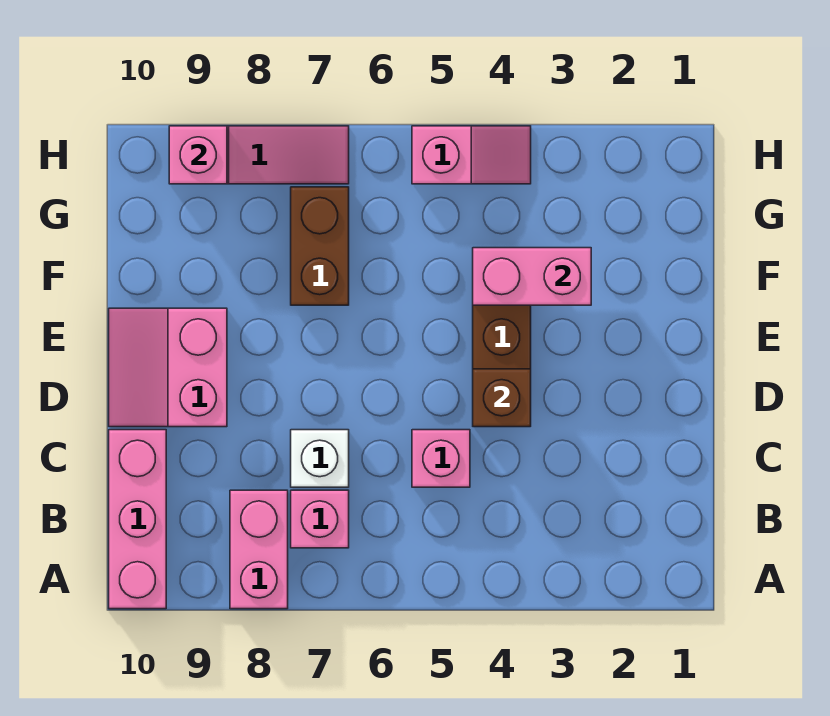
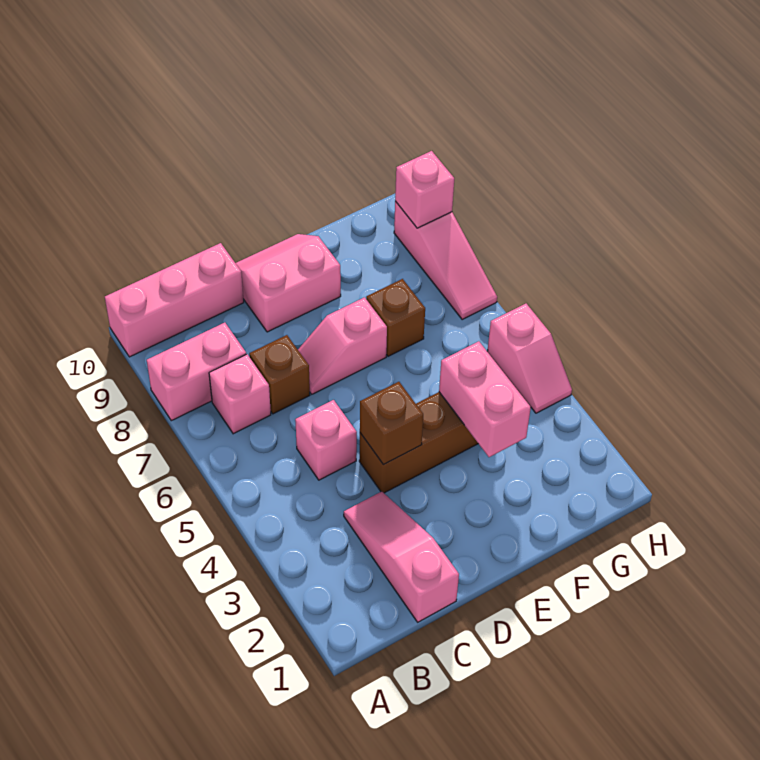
none -> pink 1x3 slope [344,492,459,622]
white 1x1 brick [291,430,349,487] -> brown 1x1 brick [249,335,310,414]
none -> pink 1x2 slope [298,297,387,394]
brown 1x2 brick [291,187,349,305] -> brown 1x1 brick [366,279,425,356]

